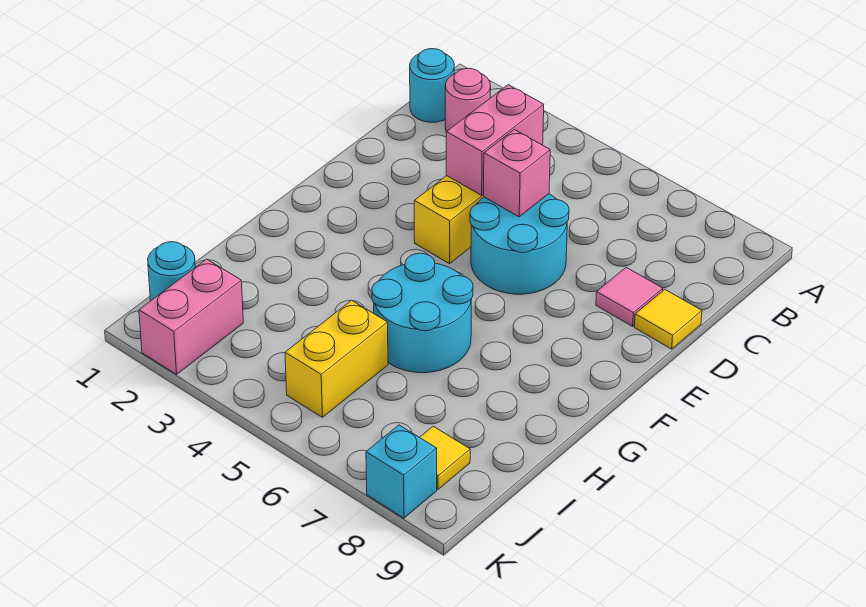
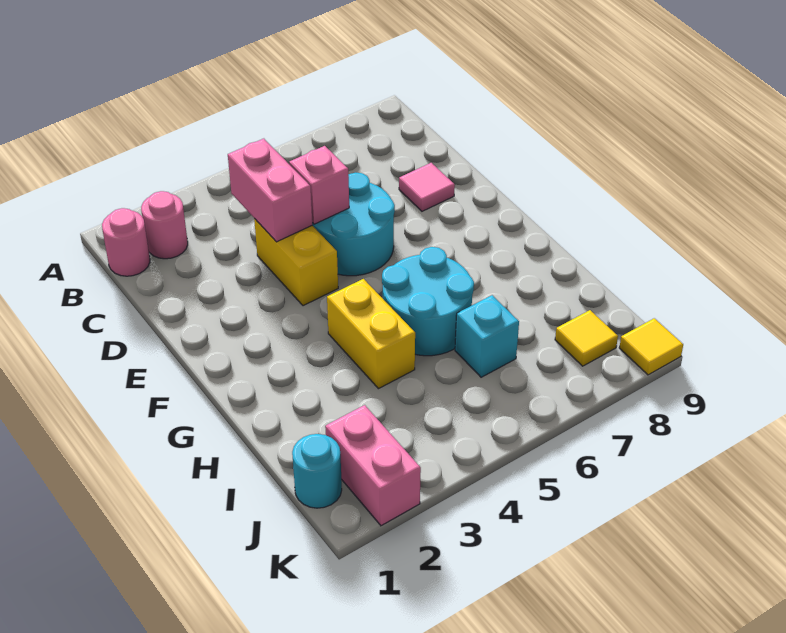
cyan 1x1 round brick [410,49,454,122] -> pink 1x1 round brick [102,208,150,276]
yellow 1x1 tile [635,289,702,349] -> yellow 1x1 tile moved to [619,318,683,375]
yellow 1x2 brick [285,300,388,417] -> yellow 1x2 brick moved to [327,279,415,389]
cyan 1x1 brick [366,425,437,518] -> cyan 1x1 brick moved to [455,295,519,377]

